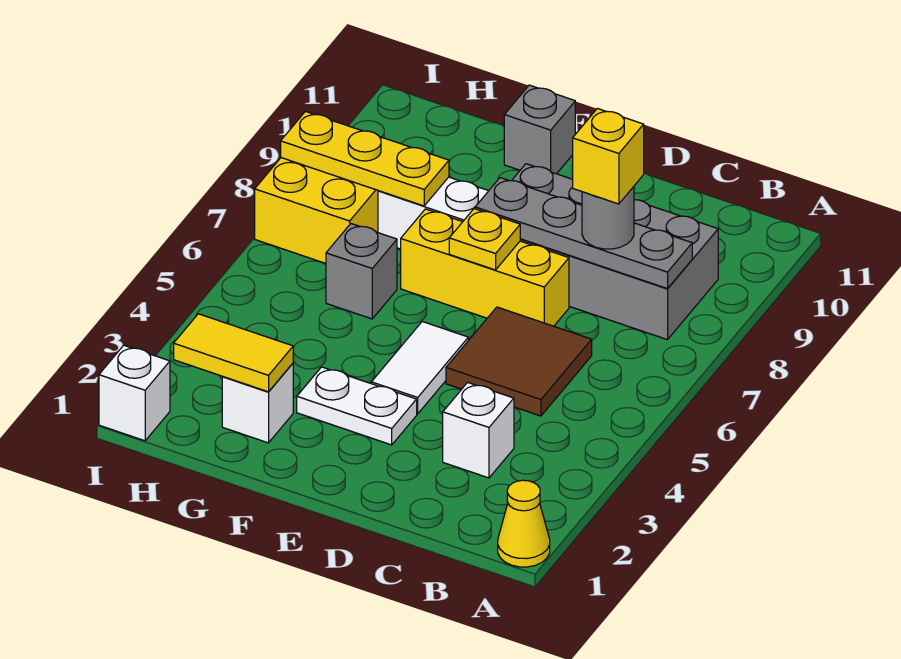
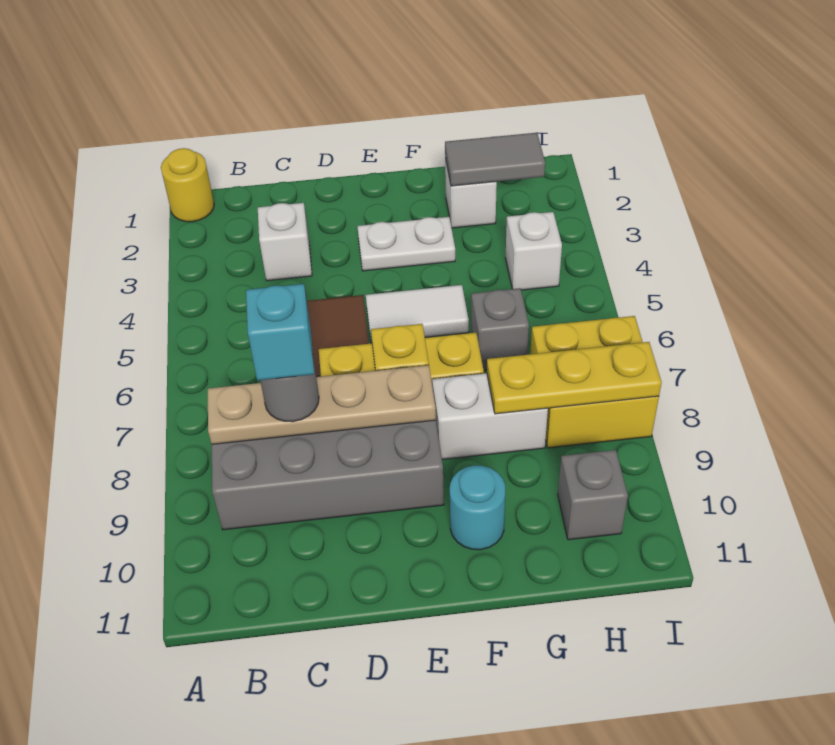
yellow 1x1 cone [498,480,550,567] -> yellow 1x1 round brick [161,148,214,222]
grey 1x4 plate [475,178,692,289] -> tan 1x4 plate [208,365,436,444]
yellow 1x1 brick [572,109,644,204] -> cyan 1x1 brick [246,284,314,381]
white 1x2 tile [371,322,468,414] -> white 1x2 tile turned to [366,285,469,343]
none -> cyan 1x1 round brick [450,466,505,550]
grey 1x1 brick [504,85,575,174] -> grey 1x1 brick moved to [558,450,628,540]
yellow 1x2 tile [174,314,293,392] -> grey 1x2 tile [445,133,545,186]
white 1x1 brick [99,345,170,441] -> white 1x1 brick moved to [506,212,562,290]

